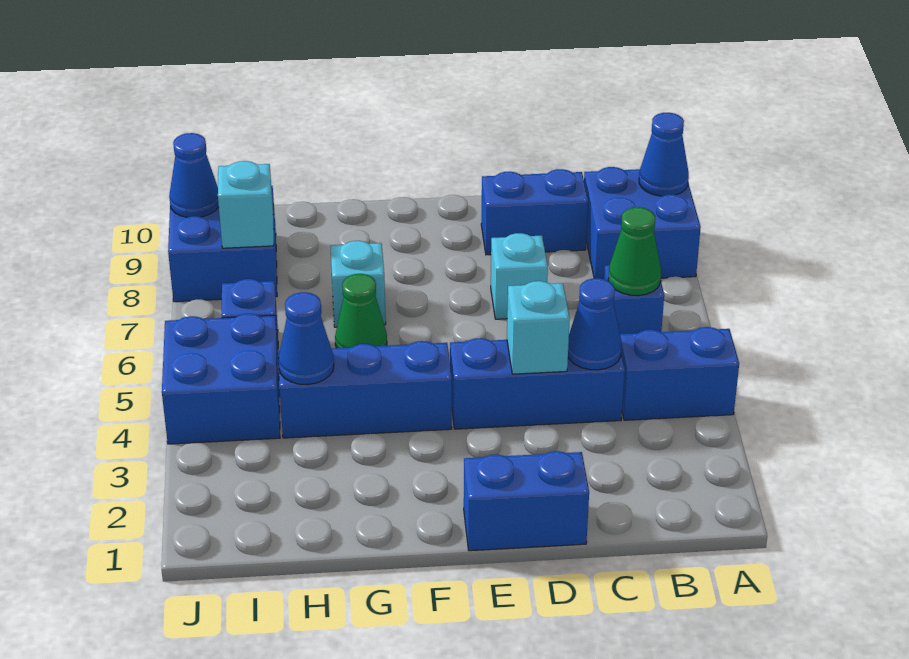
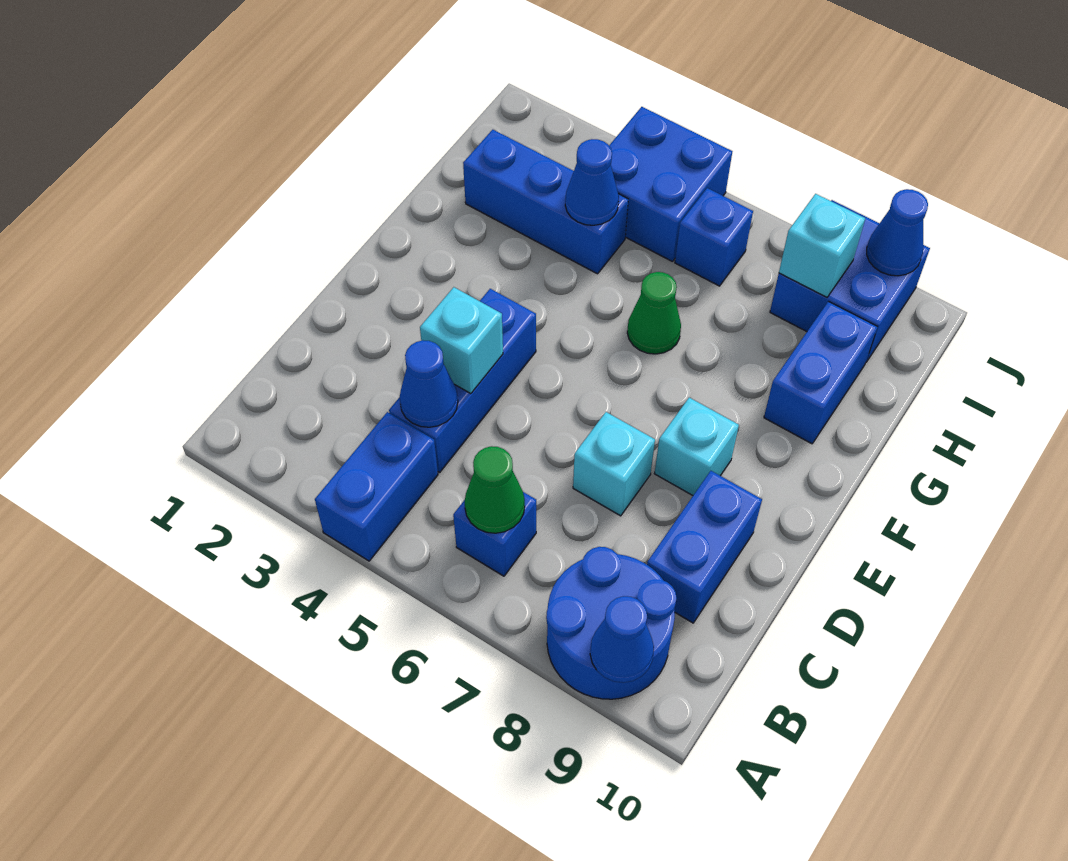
blue 2x2 brick [584,167,701,279] -> blue 2x2 round brick [546,547,677,699]
blue 1x2 brick [464,451,589,551] -> blue 1x2 brick moved to [764,301,877,444]
blue 1x3 brick [279,341,452,438] -> blue 1x3 brick turned to [463,130,628,274]
cyan 1x1 brick [330,241,386,327] -> cyan 1x1 brick moved to [654,398,739,495]

